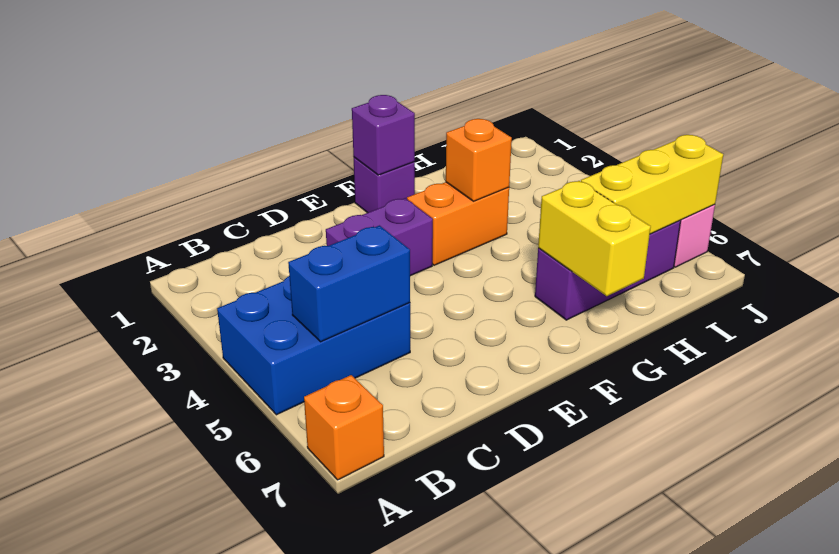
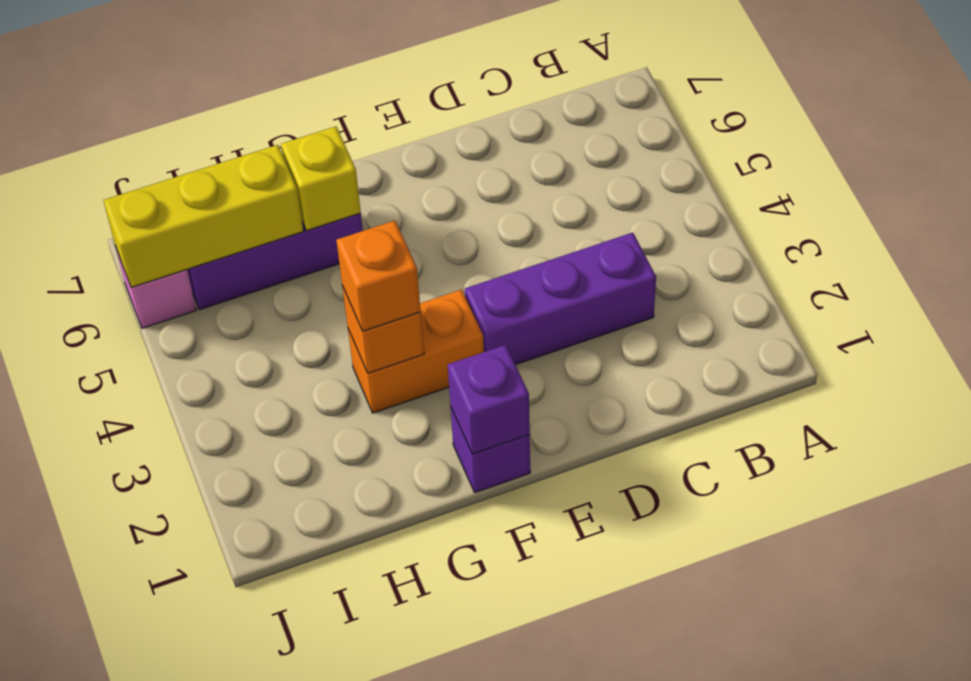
blue 2x3 brick [217,276,410,415] -> none
orange 1x1 brick [304,375,384,480] -> orange 1x1 brick moved to [336,221,421,331]
blue 1x2 brick [288,226,410,342] -> none
purple 1x2 brick [326,198,433,276] -> purple 1x3 brick [465,233,656,365]
yellow 1x2 brick [538,181,651,296] -> yellow 1x1 brick [281,126,361,231]

